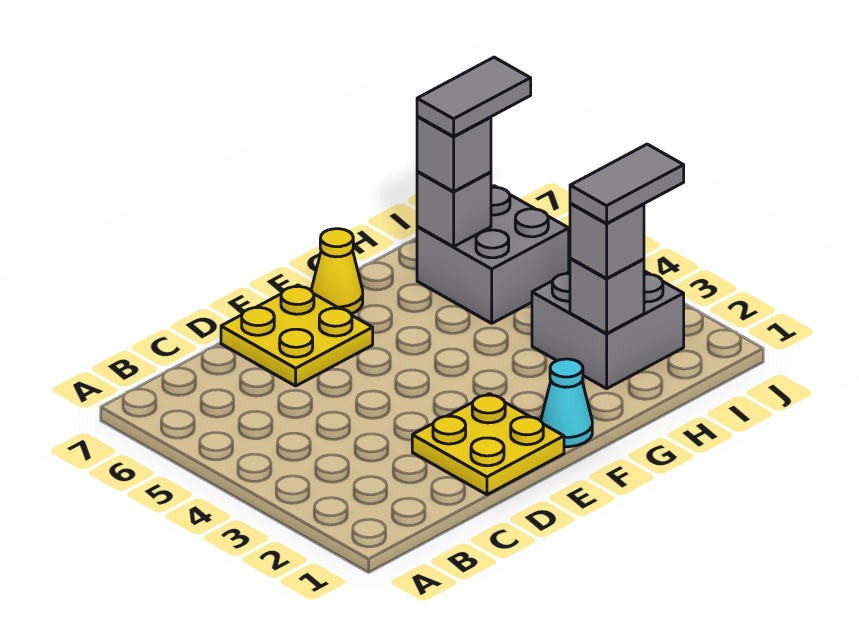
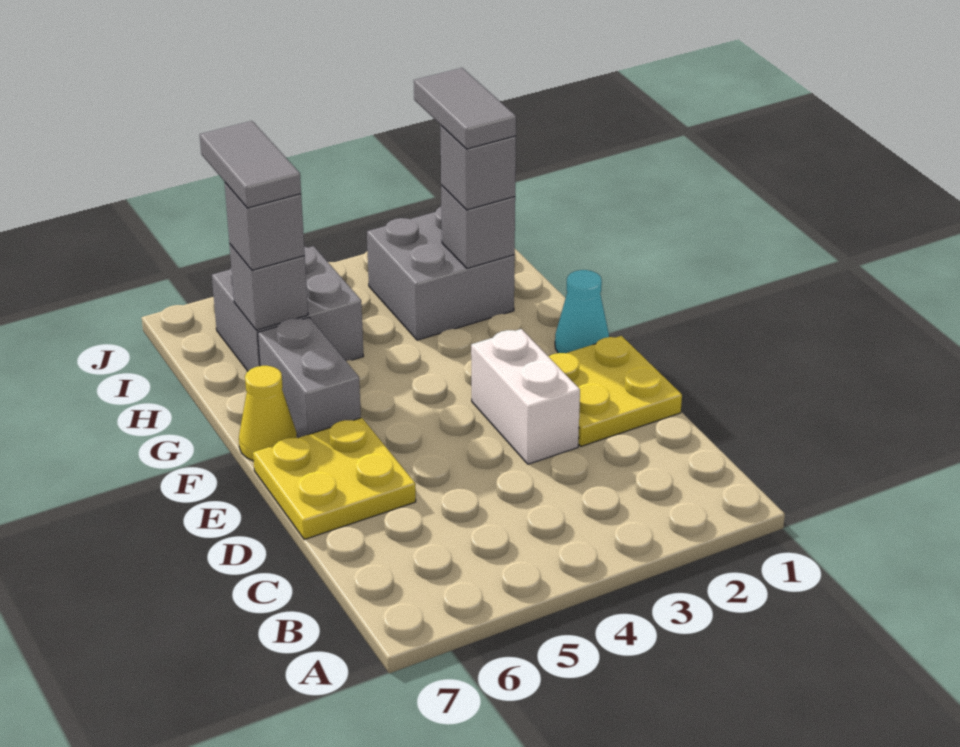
none -> white 1x2 brick [471,329,580,464]
none -> grey 1x2 brick [258,317,361,437]

